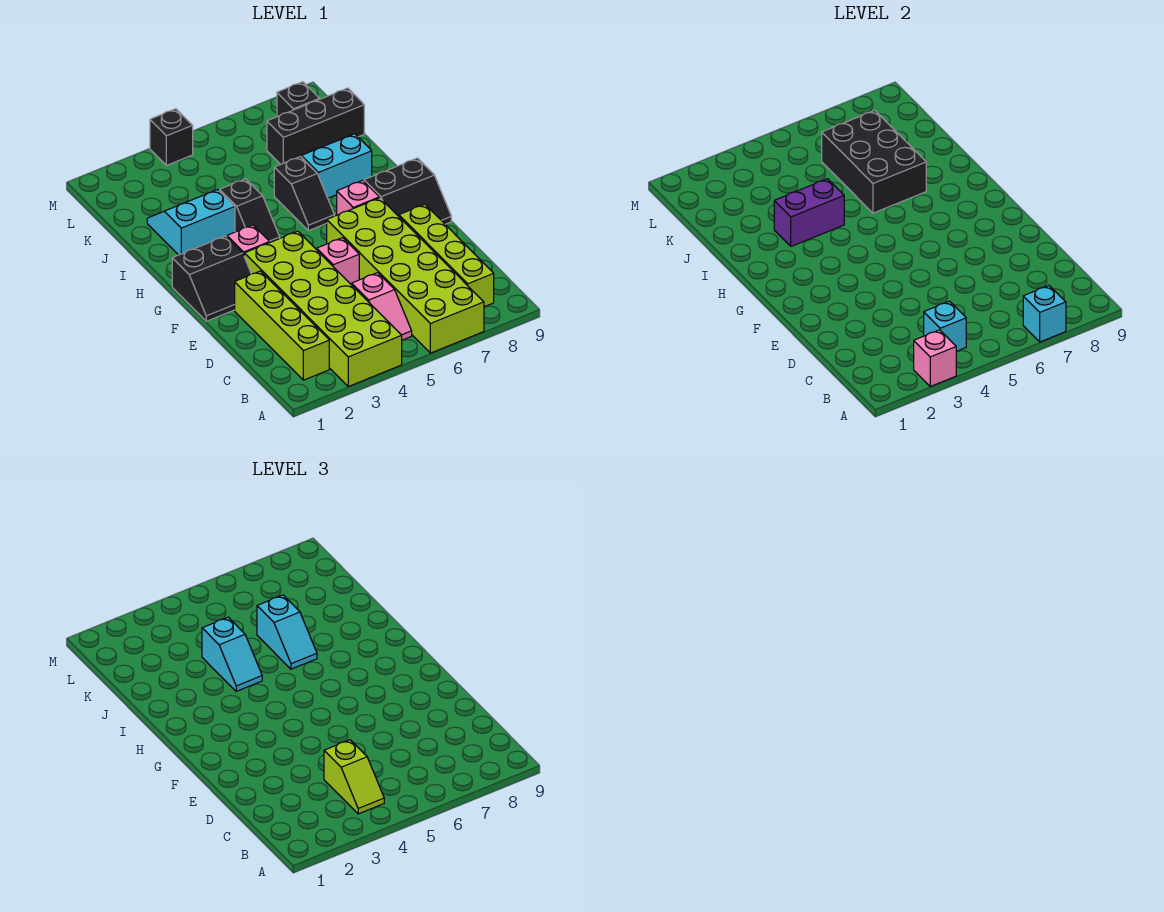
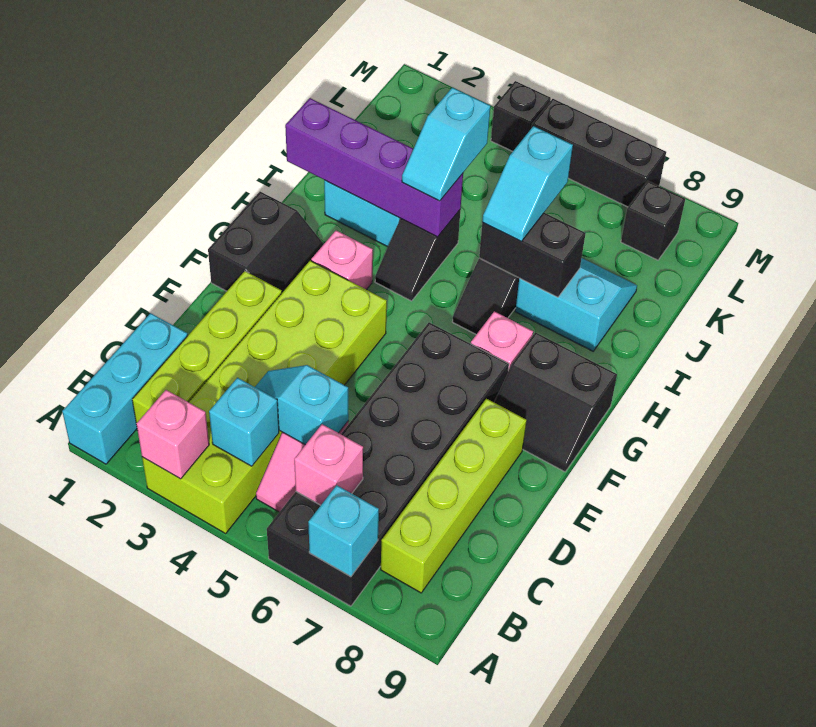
none -> cyan 1x3 brick [62,313,188,464]
lime 2x6 brick [327,198,484,353] -> black 2x6 brick [267,322,509,606]
lime 1x2 slope [324,740,384,814] -> none
none -> cyan 1x2 slope [255,365,348,445]
pink 1x1 brick [317,238,359,285] -> pink 1x1 brick moved to [294,424,363,505]
black 2x2 slope [172,236,251,321] -> black 2x2 slope turned to [208,192,324,293]
purple 1x2 brick [774,179,844,246] -> purple 1x4 brick [285,98,463,237]
black 2x3 brick [822,110,926,213] -> black 1x2 brick [479,213,585,297]
black 1x3 brick [267,88,364,164] -> black 1x3 brick moved to [532,99,666,207]

